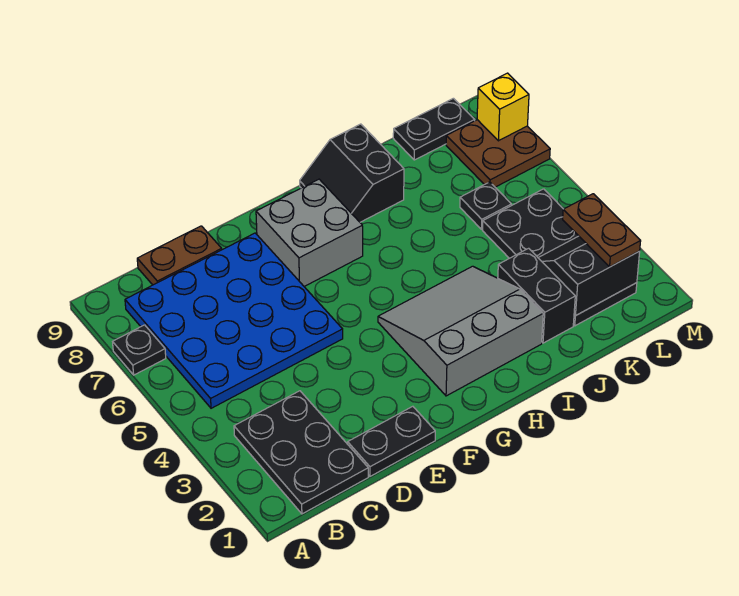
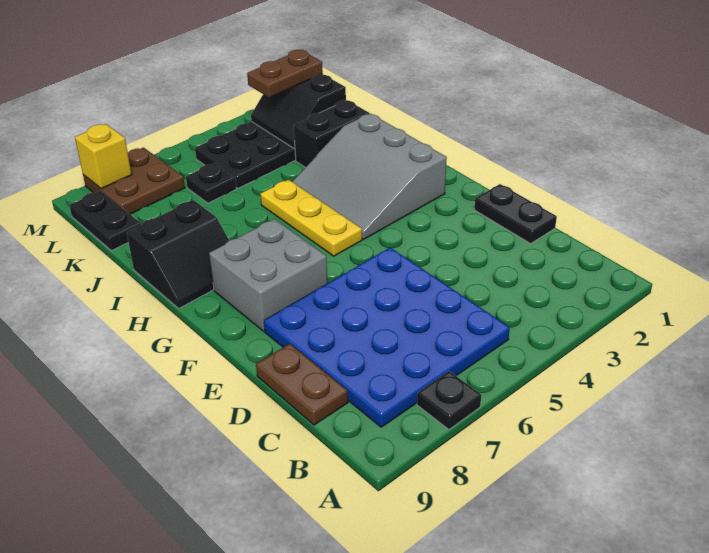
black 2x3 plate [234,391,368,514] -> none
none -> yellow 1x3 plate [261,180,362,256]

